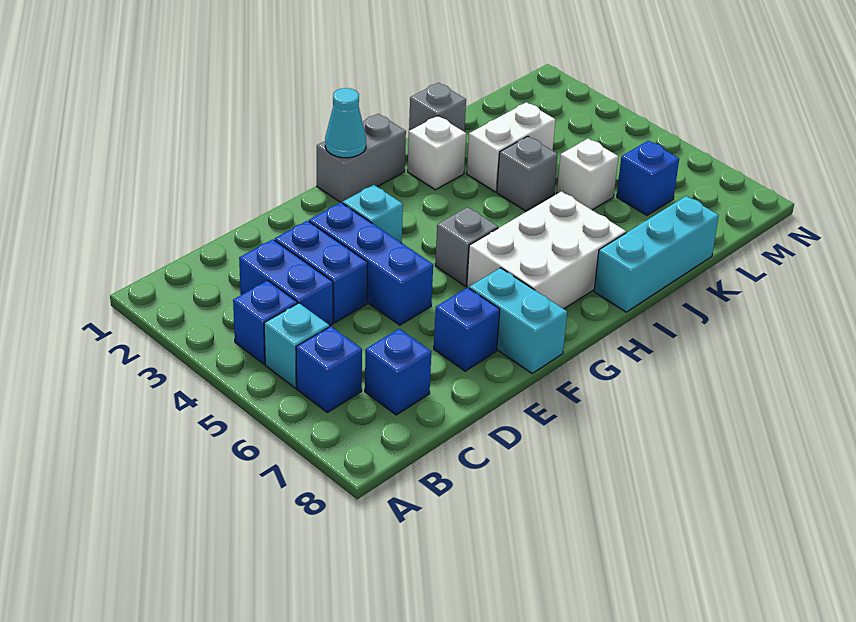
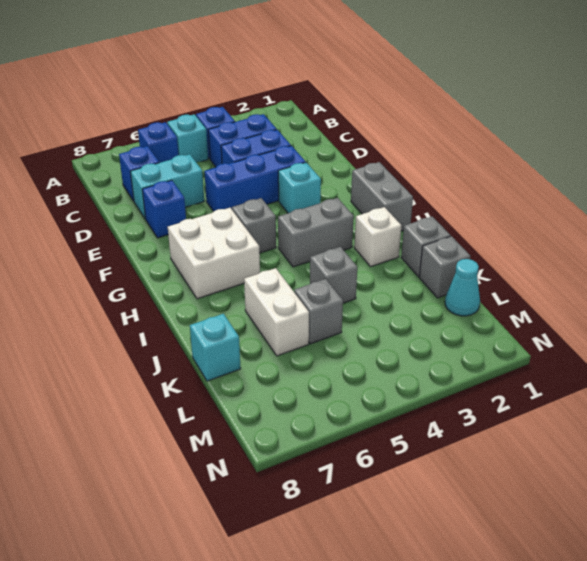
cyan 1x2 brick [469,268,567,374] -> cyan 1x2 brick moved to [130,154,204,219]
cyan 1x1 cone [325,88,366,158] -> cyan 1x1 cone moved to [445,259,480,316]
white 2x3 brick [467,191,626,309] -> white 2x2 brick [168,208,260,299]
none -> grey 1x2 brick [278,198,354,267]
cyan 1x3 brick [594,196,719,312] -> cyan 1x1 brick [190,314,241,381]
white 1x2 brick [467,102,555,192] -> white 1x2 brick moved to [244,268,309,356]
none -> grey 1x1 brick [419,236,470,298]
white 1x1 brick [557,139,618,210] -> grey 1x1 brick [294,279,343,344]
blue 1x1 brick [617,141,679,215] -> none

